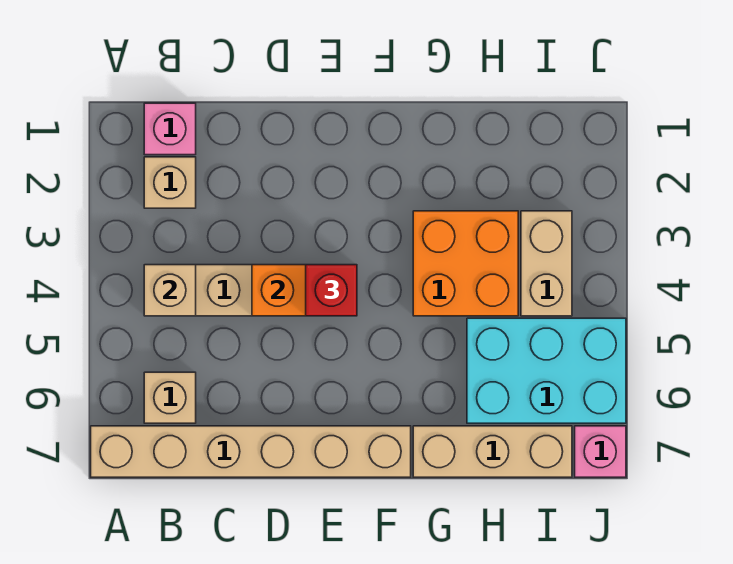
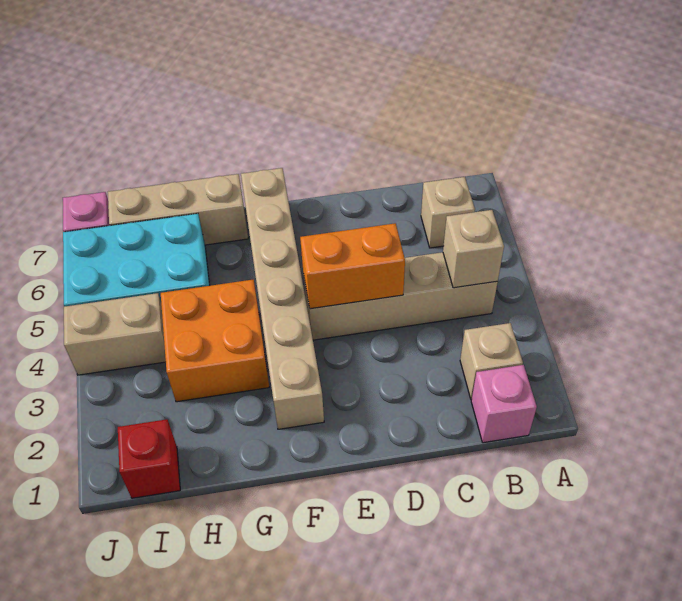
tan 1x6 brick [91,426,411,477] -> tan 1x6 brick turned to [241,168,324,429]
red 1x1 brick [306,265,357,316] -> red 1x1 brick moved to [118,419,180,498]
tan 1x2 brick [521,211,572,316] -> tan 1x2 brick turned to [64,293,166,375]

